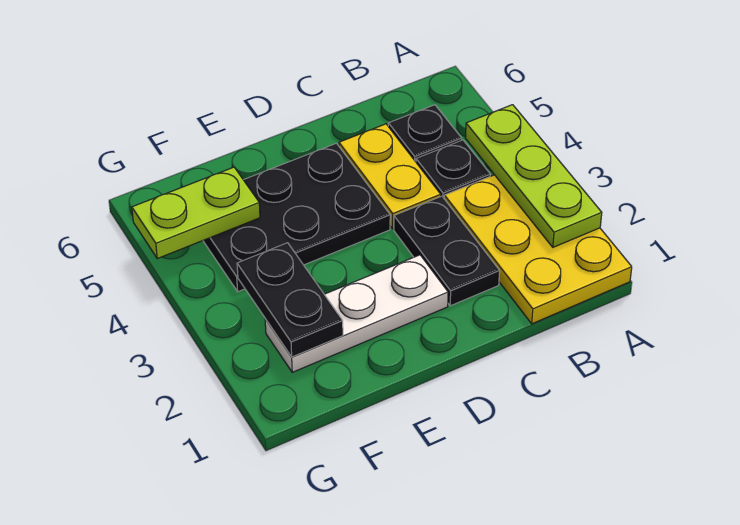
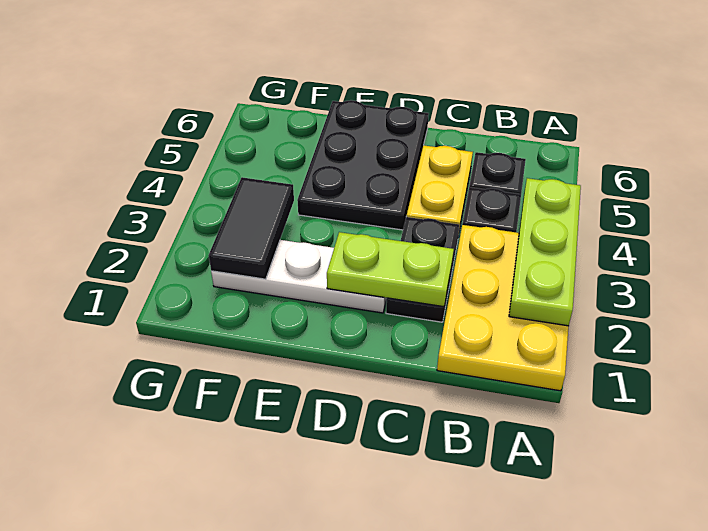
black 2x3 plate [203,143,390,292] -> black 2x3 plate turned to [297,100,429,230]
black 1x2 plate [237,243,343,357] -> black 1x2 tile [209,177,294,279]
lime 1x2 plate [132,167,260,259] -> lime 1x2 plate moved to [327,232,454,307]

